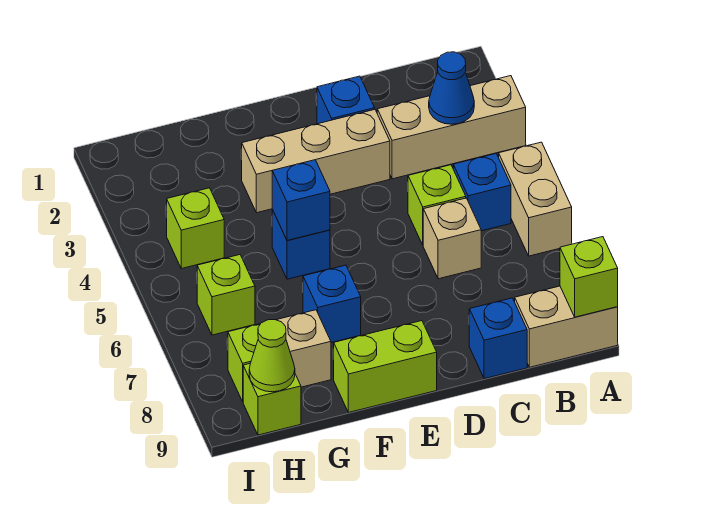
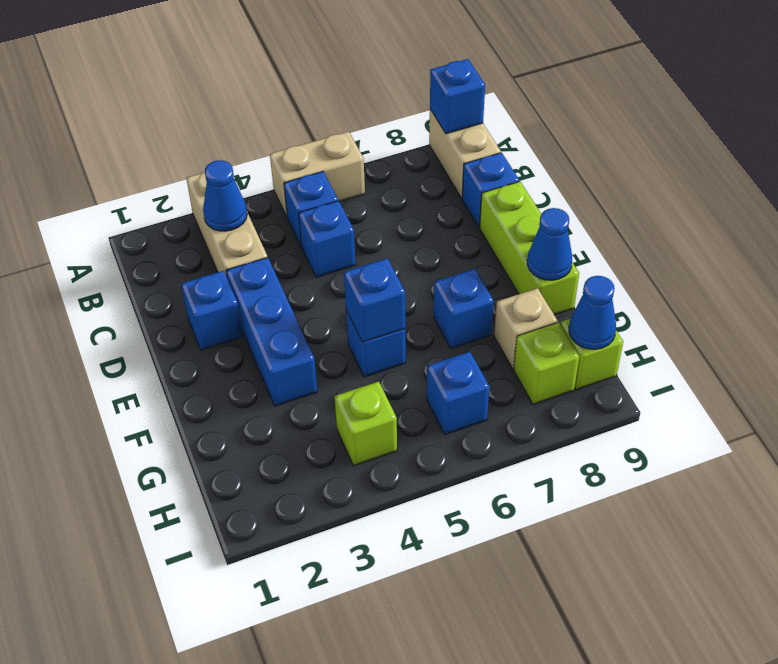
lime 1x1 brick [560,237,618,317] -> blue 1x1 brick [430,59,485,134]
lime 1x1 brick [408,165,466,245] -> blue 1x1 brick [299,201,356,277]
tan 1x1 brick [423,198,481,279] -> none
tan 1x3 brick [241,110,390,213] -> blue 1x3 brick [226,257,317,406]
lime 1x2 brick [334,321,437,412] -> lime 1x3 brick [480,181,579,315]
none -> blue 1x1 cone [527,208,572,280]
lime 1x1 brick [197,255,255,335] -> blue 1x1 brick [427,352,489,434]
lime 1x1 cone [249,320,295,392] -> blue 1x1 cone [569,276,616,349]

